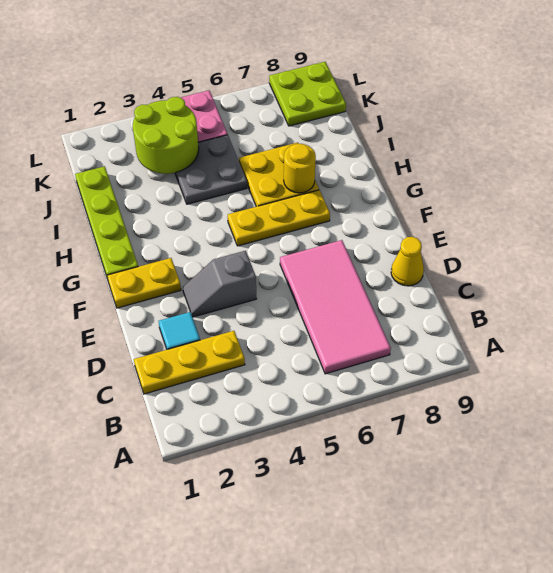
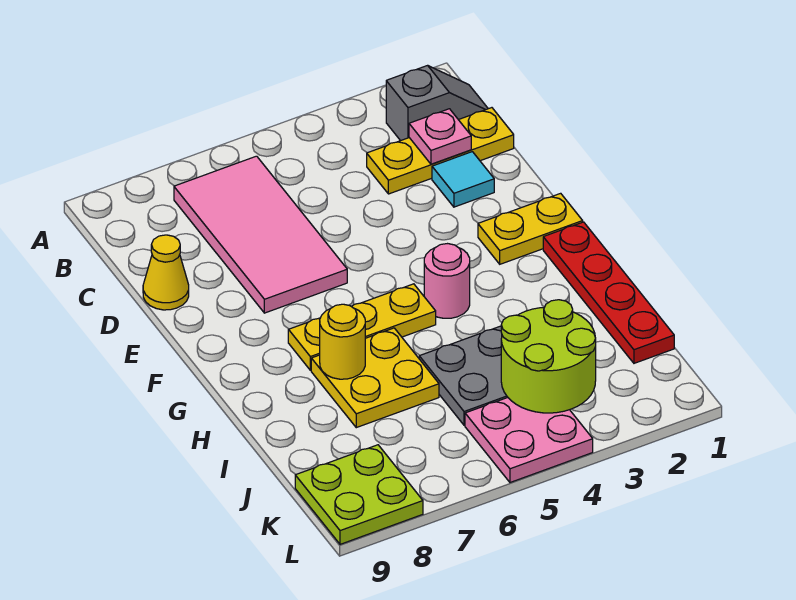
none -> pink 1x1 plate [409,109,471,164]
grey 1x2 slope [183,251,256,317] -> grey 1x2 slope moved to [386,65,488,141]
lime 1x4 plate [75,166,138,279] -> red 1x4 plate [543,222,674,363]
none -> pink 1x1 round brick [424,244,470,318]

